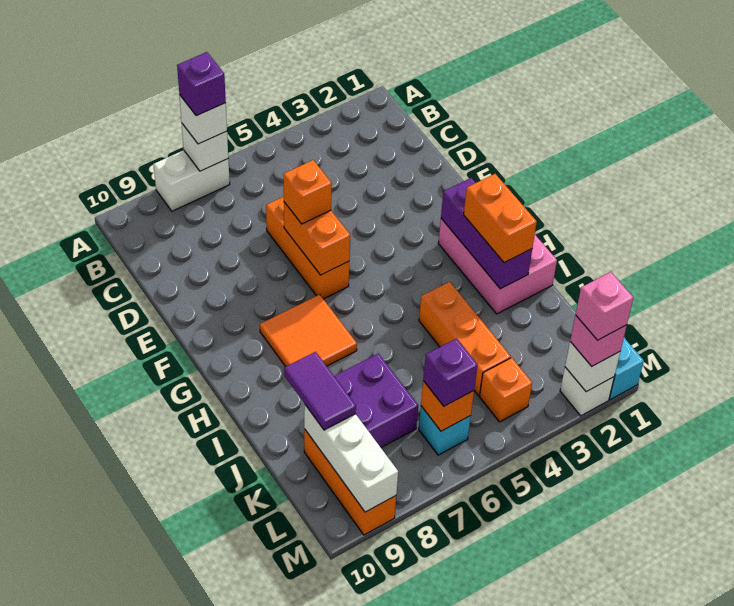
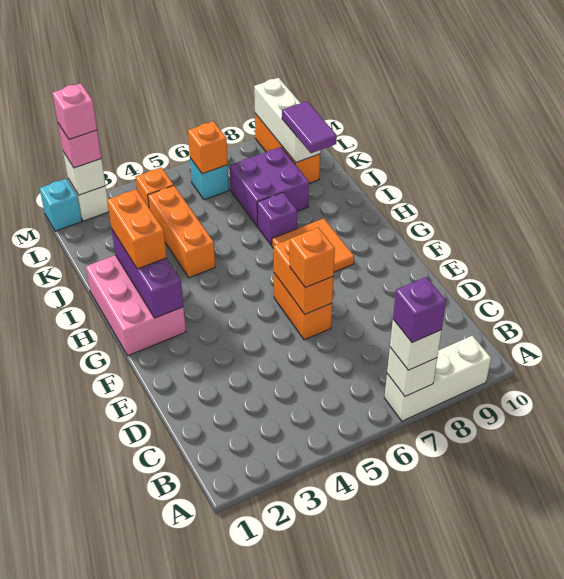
white 1x2 brick [154,150,230,211] -> white 1x3 brick [384,336,491,421]
orange 1x3 brick [266,197,349,299] -> orange 1x2 brick [274,273,332,340]
purple 1x1 brick [423,339,478,406] -> purple 1x1 brick moved to [257,192,297,246]

